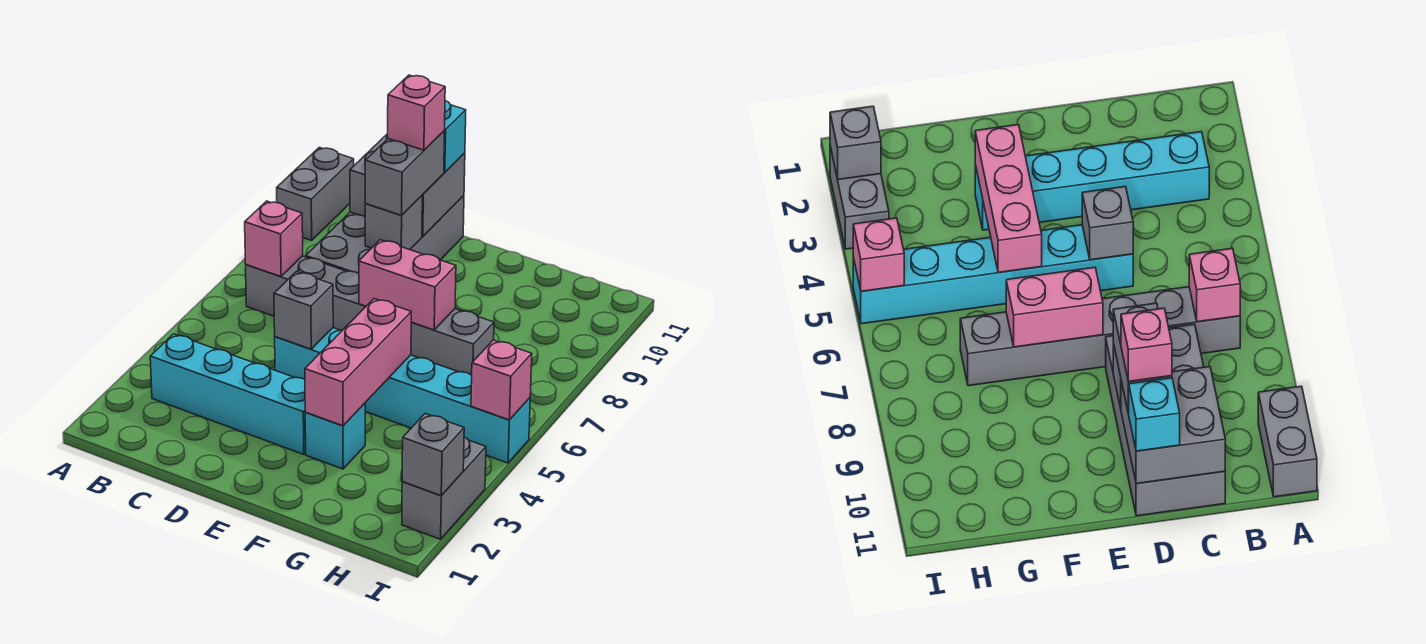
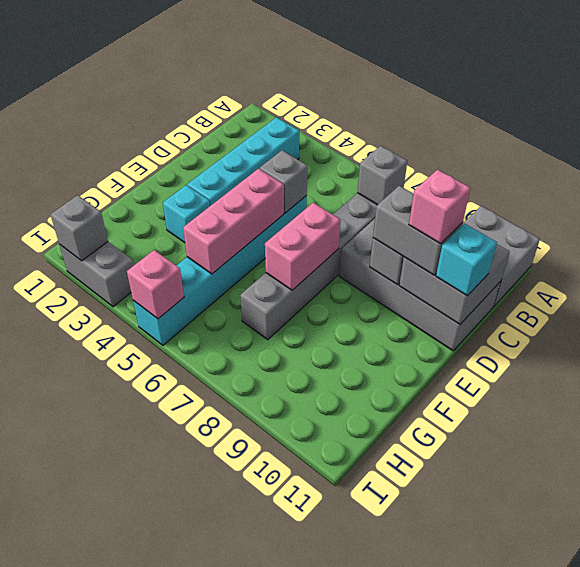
grey 1x2 brick [277,147,354,241] -> grey 2x2 brick [463,206,540,306]
pink 1x1 brick [245,201,303,277] -> grey 1x1 brick [357,146,407,205]
pink 1x3 brick [305,299,412,426] -> pink 1x3 brick turned to [183,169,284,274]

